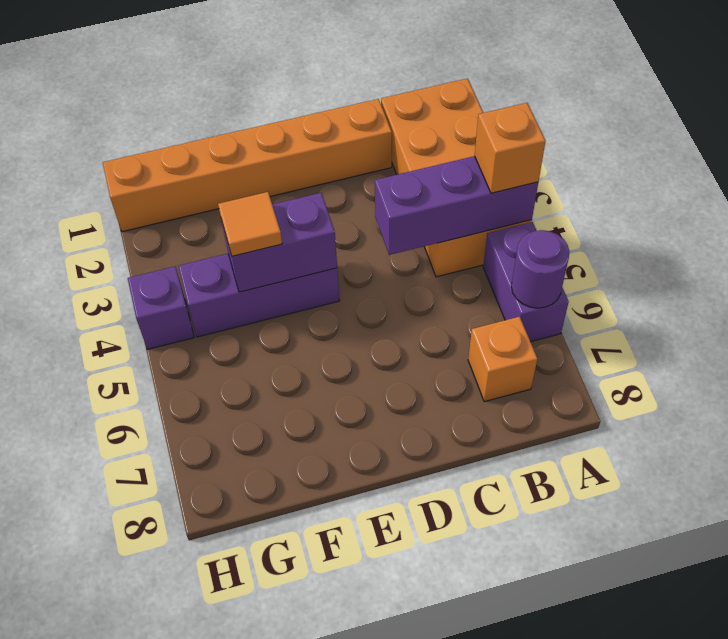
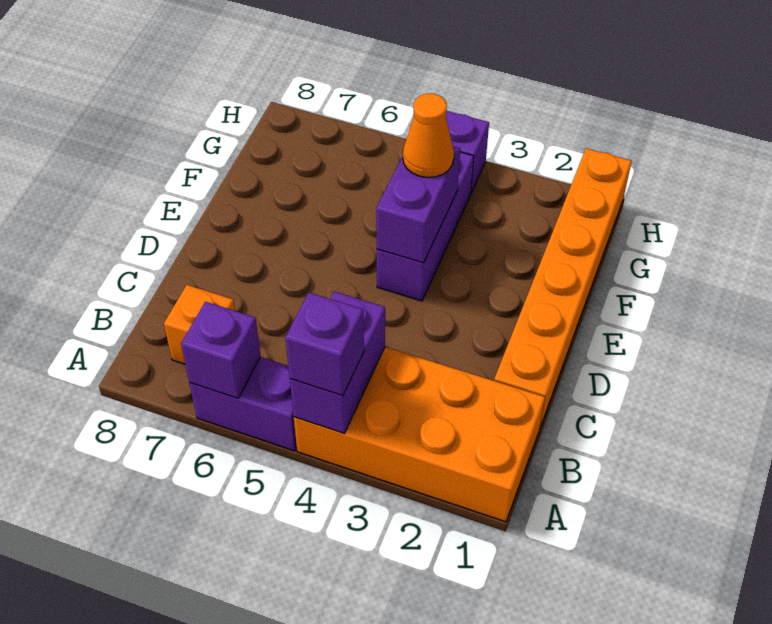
purple 1x3 brick [375,156,538,255] -> purple 1x2 brick [290,291,385,433]
orange 1x1 brick [475,103,545,193] -> purple 1x1 brick [285,293,364,396]
purple 1x1 round brick [511,230,569,308] -> purple 1x1 brick [181,302,261,398]
orange 1x1 tile [218,192,282,256] -> orange 1x1 cone [403,93,454,177]

